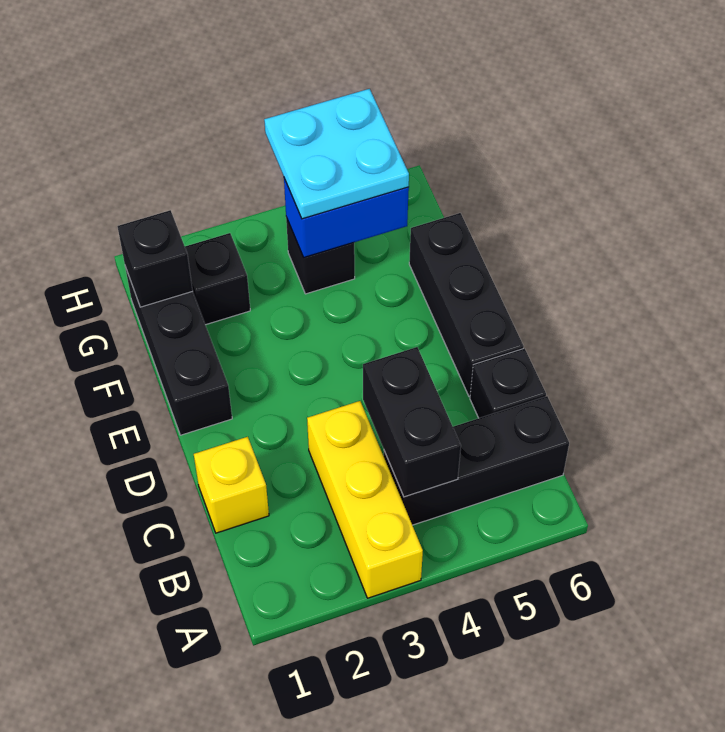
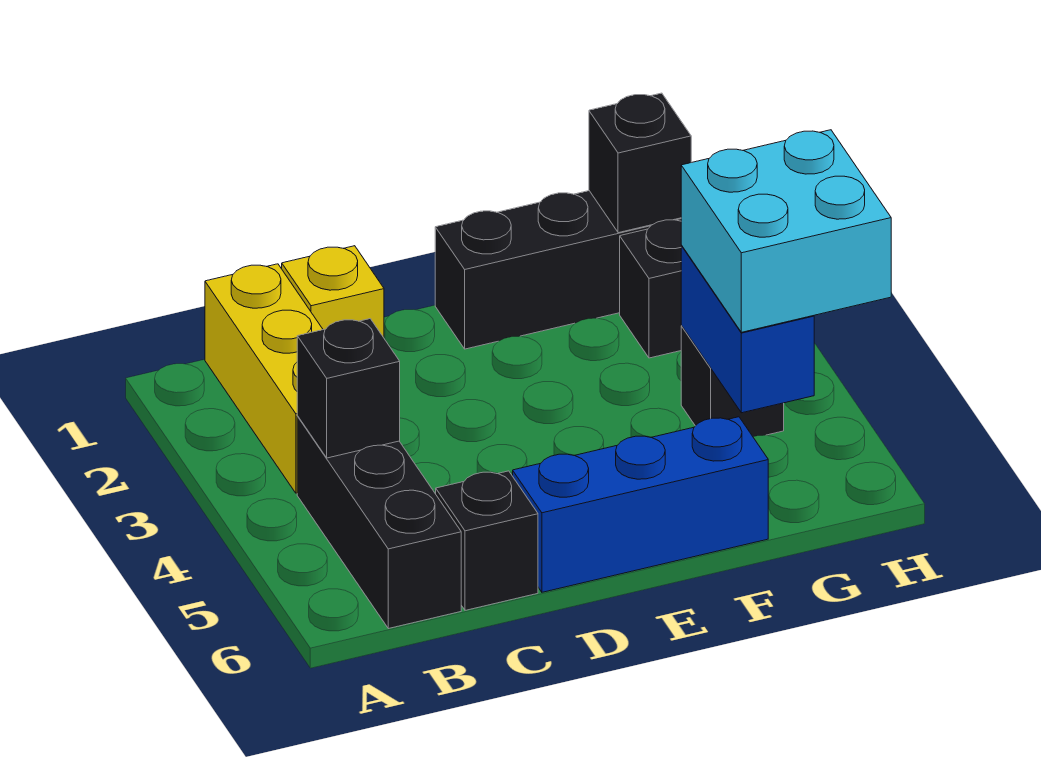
yellow 1x3 brick [307,401,423,598] -> yellow 1x3 brick turned to [205,264,323,493]
black 1x2 brick [363,347,461,497] -> black 1x1 brick [297,319,400,458]
black 1x3 brick [409,213,524,396] -> blue 1x3 brick [513,417,768,592]
cyan 2x2 plate [264,89,409,219] -> cyan 2x2 brick [681,130,891,332]

